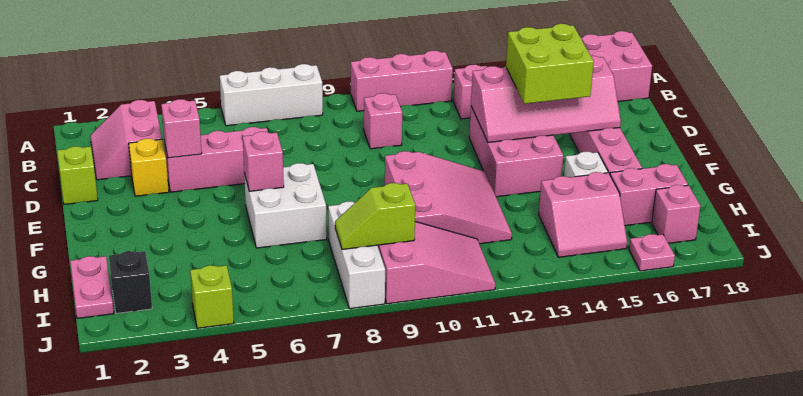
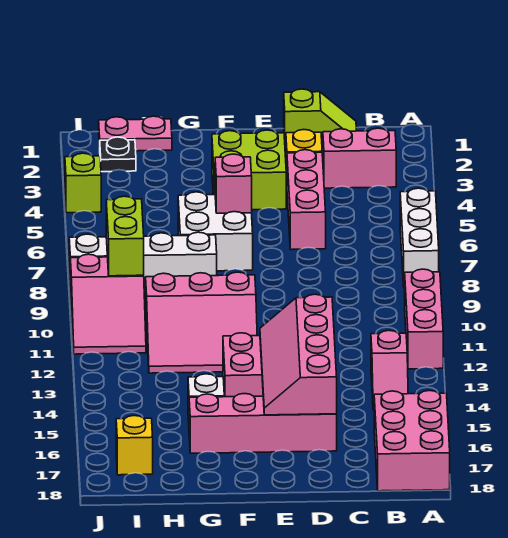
pink 1x1 brick [364,93,402,149] -> none
pink 1x1 brick [161,99,202,158] -> none
lime 2x2 brick [506,24,594,104] -> lime 2x2 brick moved to [212,130,286,210]
white 1x3 brick [328,201,385,309] -> white 1x4 brick [69,232,217,292]
pink 2x2 slope [539,172,627,257] -> none
pink 1x2 brick [610,164,688,226] -> none
black 1x1 brick [109,251,152,313] -> black 1x1 plate [100,137,136,172]
lime 1x2 slope [335,183,415,249] -> lime 1x2 brick [106,196,144,276]
pink 1x1 brick [652,185,701,243] -> yellow 1x1 brick [116,416,153,475]
pink 1x1 plate [629,234,675,271] -> none

